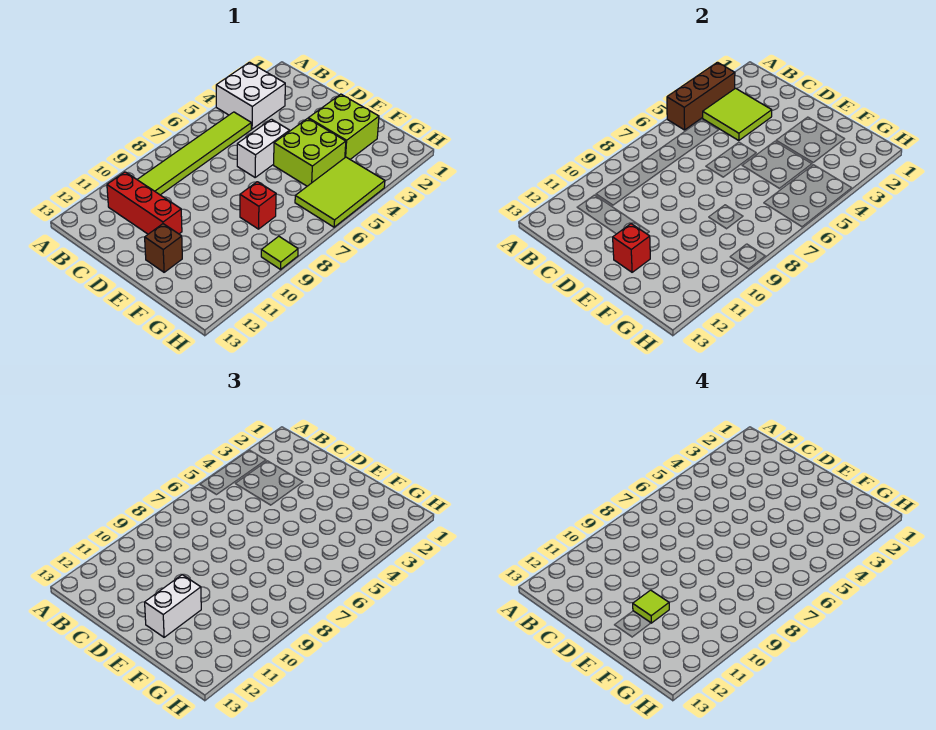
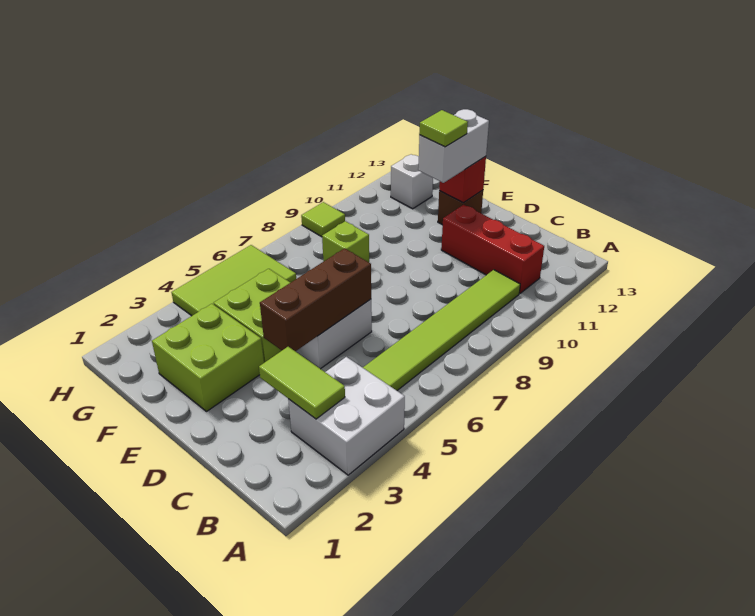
brown 1x3 brick [667,62,735,130] -> brown 1x3 brick moved to [260,248,371,351]
lime 2x2 tile [702,88,772,140] -> lime 1x2 tile [259,347,345,419]
red 1x1 brick [240,182,276,229] -> lime 1x1 brick [322,221,369,262]
none -> white 1x1 brick [391,154,433,209]

